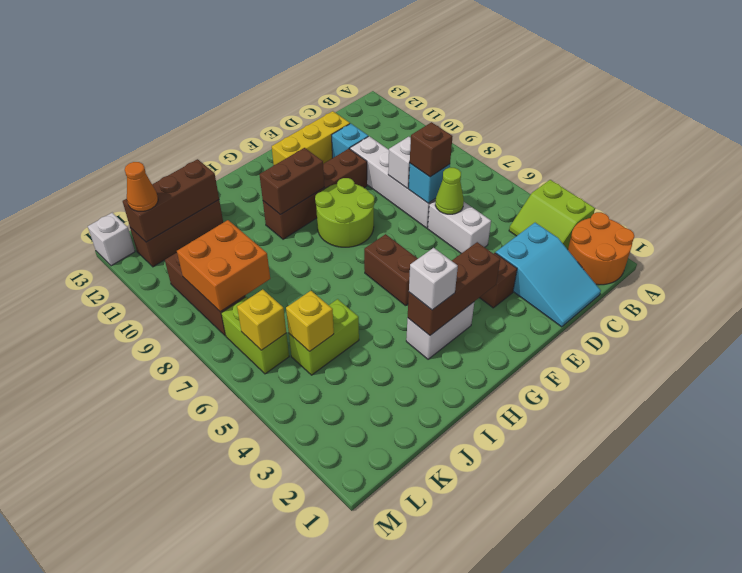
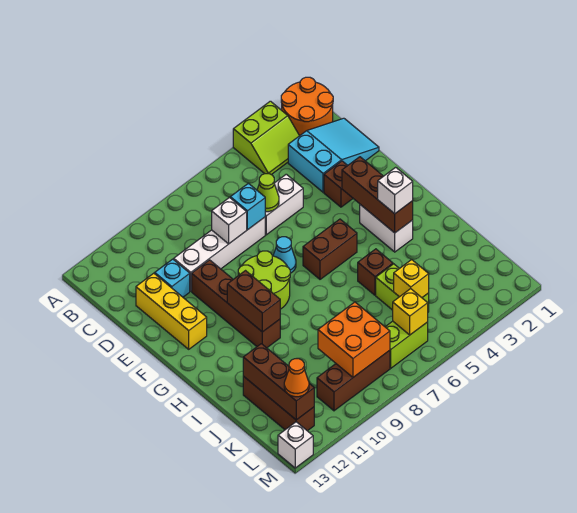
brown 1x1 brick [410,122,453,177] -> brown 1x1 brick moved to [358,249,393,295]
none -> cyan 1x1 cone [273,237,296,273]

